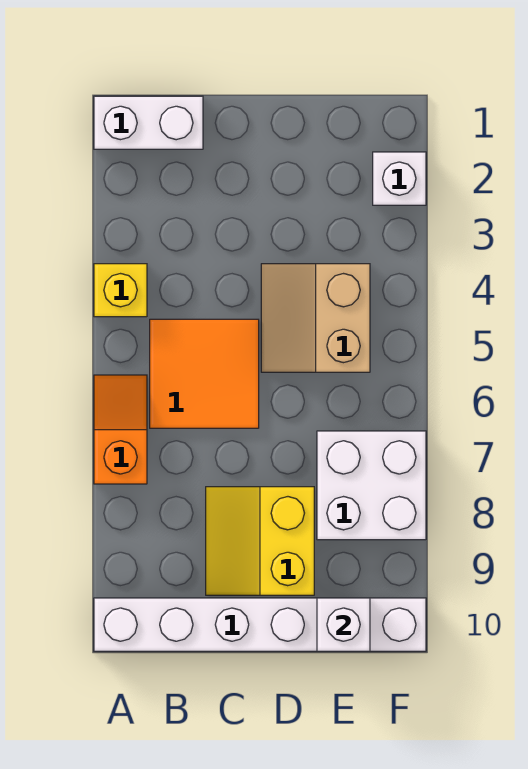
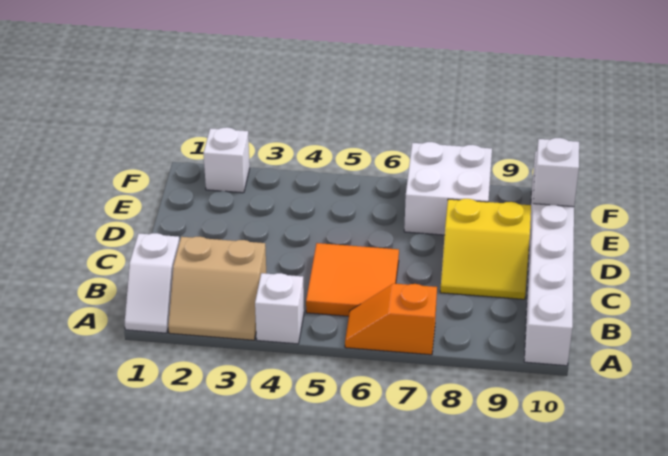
white 1x2 brick [94,96,203,149] -> white 1x2 slope [125,233,180,333]
yellow 1x1 brick [94,264,147,317] -> white 1x1 brick [255,273,304,344]
tan 2x2 slope [261,264,370,372] -> tan 2x2 slope moved to [168,237,266,340]

